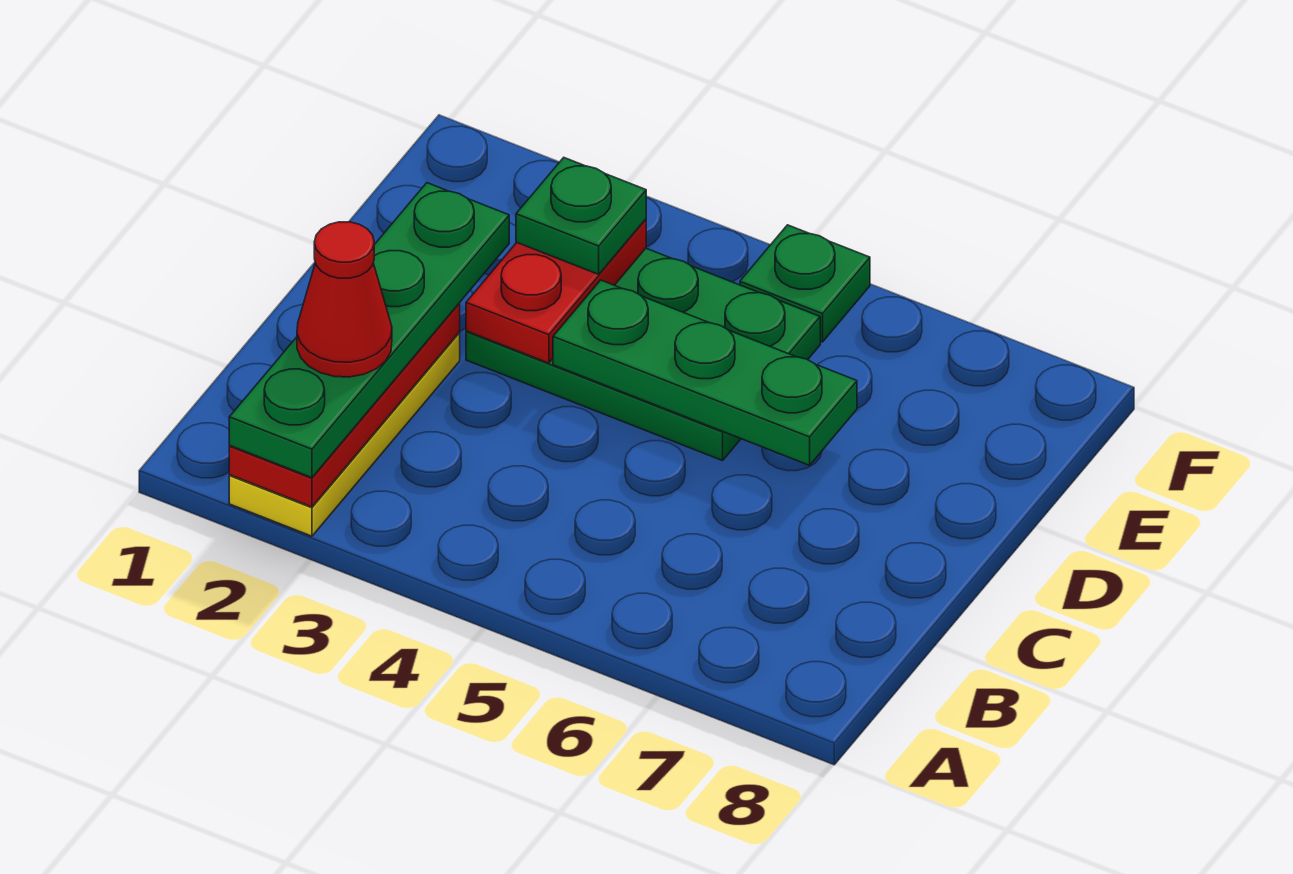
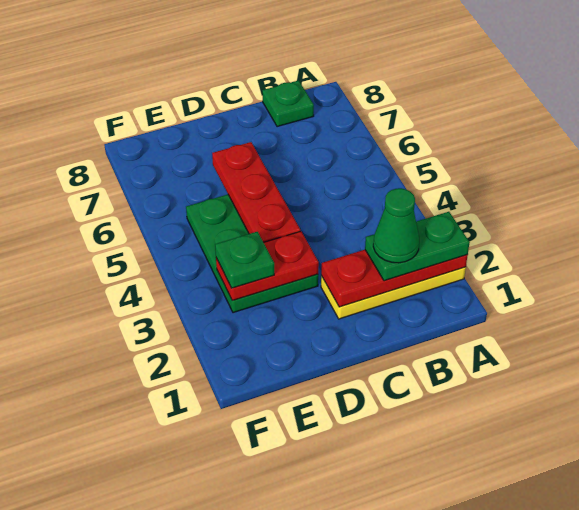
green 1x4 plate [229,183,509,478] -> green 1x2 plate [365,212,470,281]
red 1x1 cone [297,222,392,377] -> green 1x1 cone [373,188,419,263]
green 1x3 plate [553,280,857,465] -> red 1x3 plate [212,142,300,242]
green 1x1 plate [740,225,870,342] -> green 1x1 plate moved to [262,80,314,127]

